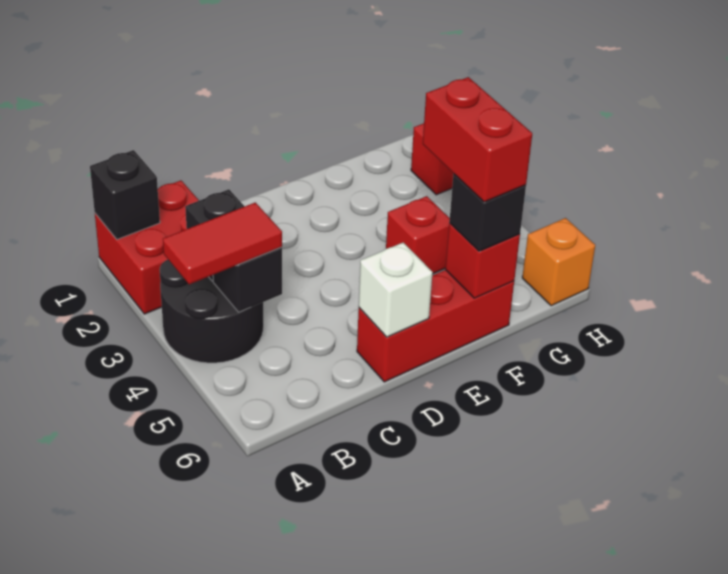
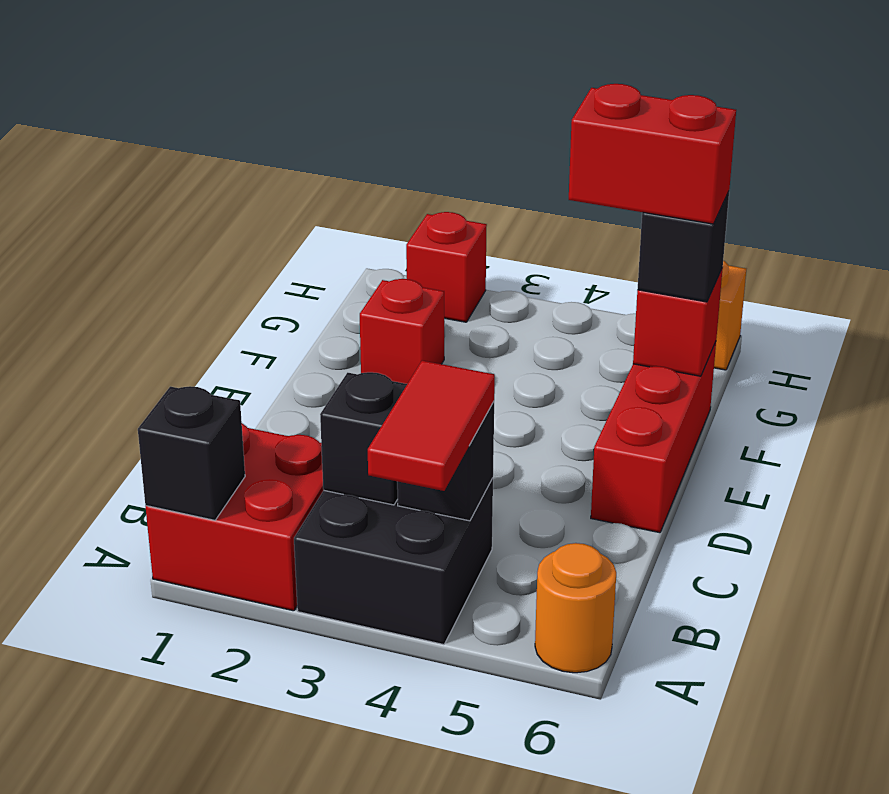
black 2x2 round brick [160,260,264,363] -> black 2x2 brick [294,478,493,645]
none -> orange 1x1 round brick [535,543,616,673]
white 1x1 brick [359,243,433,337] -> none
red 1x1 brick [386,196,450,274] -> red 1x1 brick moved to [360,279,444,384]

